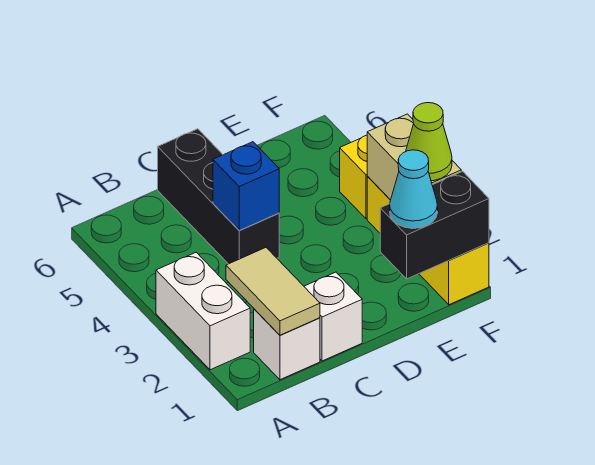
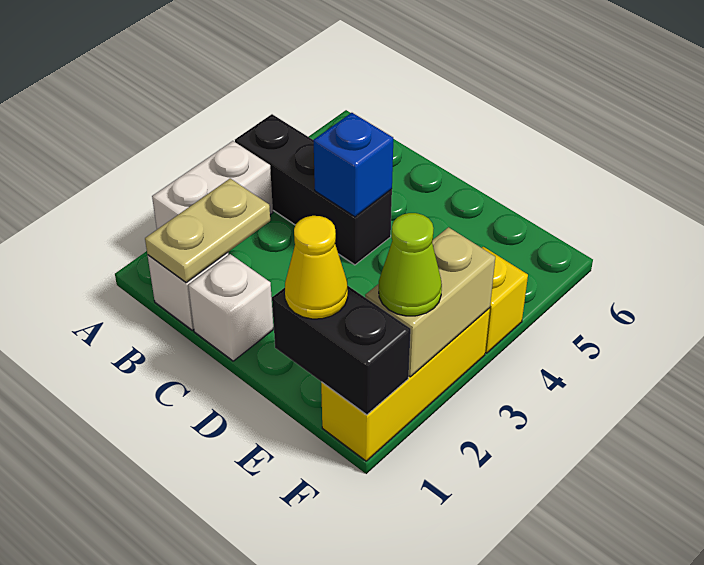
tan 1x2 tile [226,248,320,335] -> tan 1x2 plate [145,179,270,283]
black 1x3 brick [158,129,279,264] -> black 1x3 brick turned to [235,114,392,265]
cyan 1x1 cone [390,150,438,228] -> yellow 1x1 cone [285,216,348,319]

